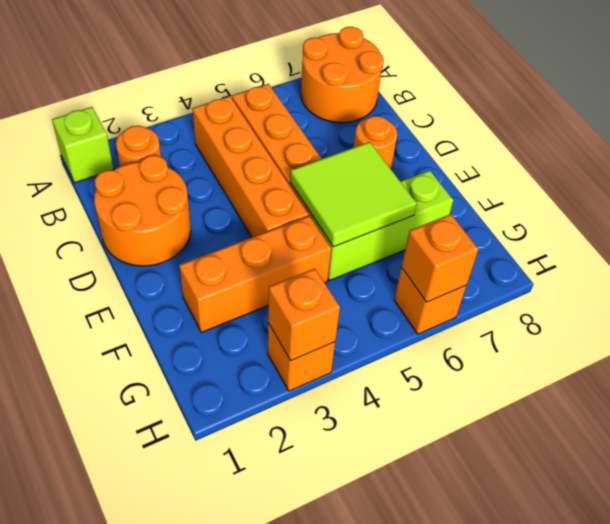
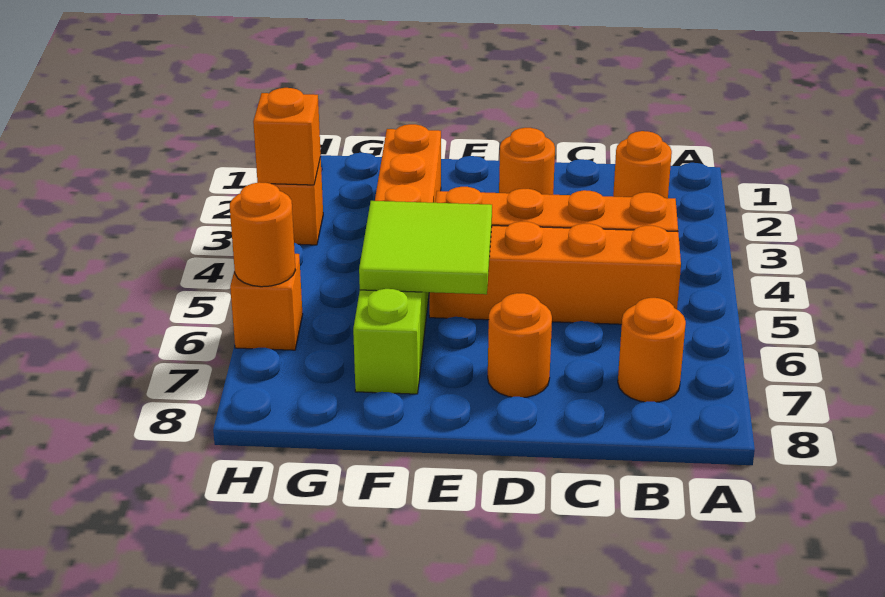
lime 1x1 brick [52,107,114,183] -> none
orange 2x2 round brick [301,27,384,123] -> orange 1x1 round brick [618,298,686,402]
orange 2x2 round brick [94,155,191,266] -> orange 1x1 round brick [499,128,555,195]
orange 1x1 brick [402,214,478,302] -> orange 1x1 round brick [230,182,296,287]

